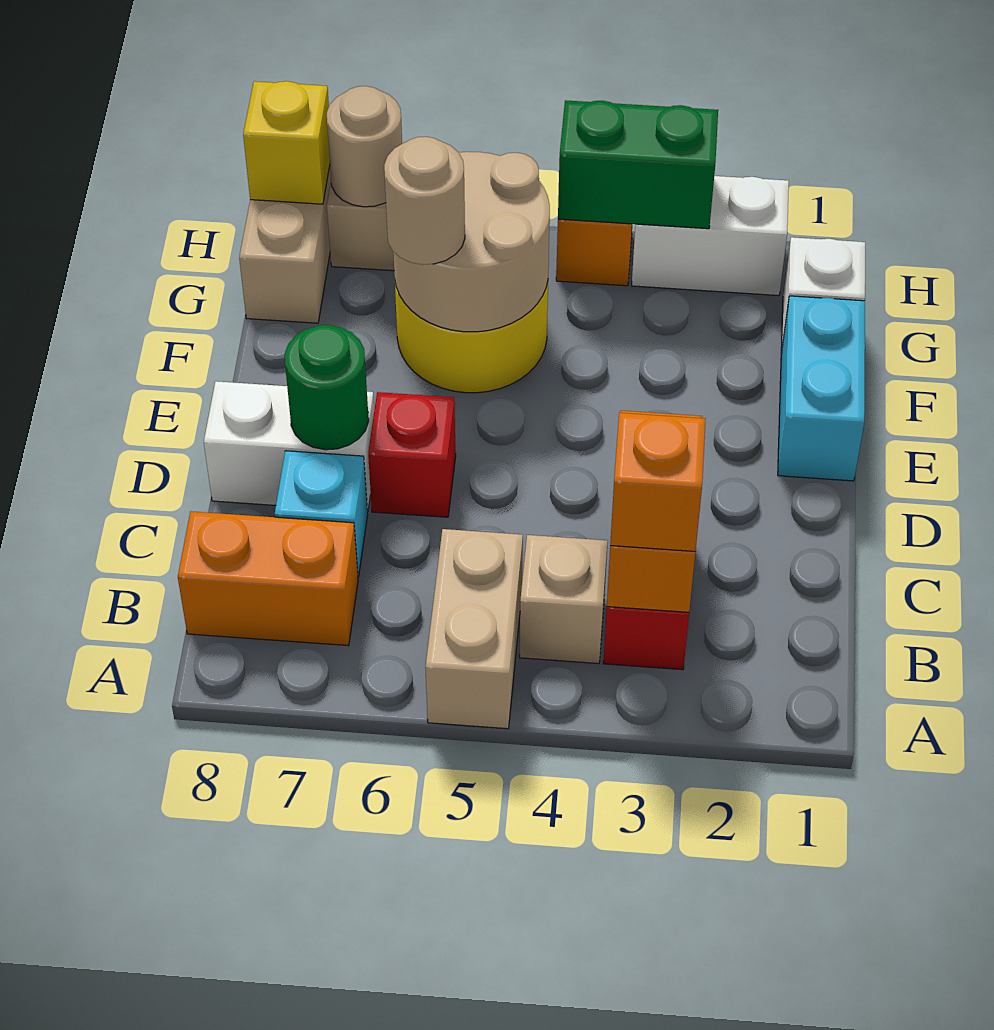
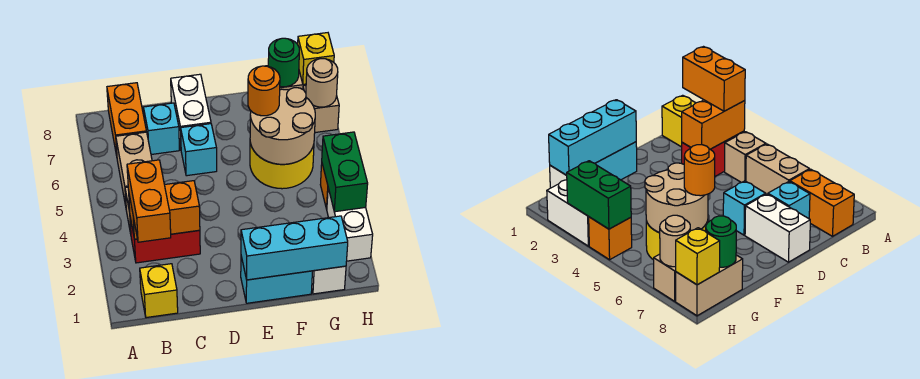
tan 1x2 brick [425,529,523,729] -> tan 1x2 brick turned to [116,132,152,206]
none -> yellow 1x1 brick [140,264,178,318]
orange 1x1 brick [610,413,706,551] -> orange 1x2 brick [127,160,171,242]
red 1x1 brick [368,392,456,517] -> cyan 1x1 brick [181,124,217,176]
green 1x1 round brick [285,325,369,450] -> green 1x1 round brick moved to [268,38,299,87]
none -> cyan 1x3 brick [241,216,348,280]
tan 1x1 round brick [384,137,465,265] -> orange 1x1 round brick [248,66,280,116]

